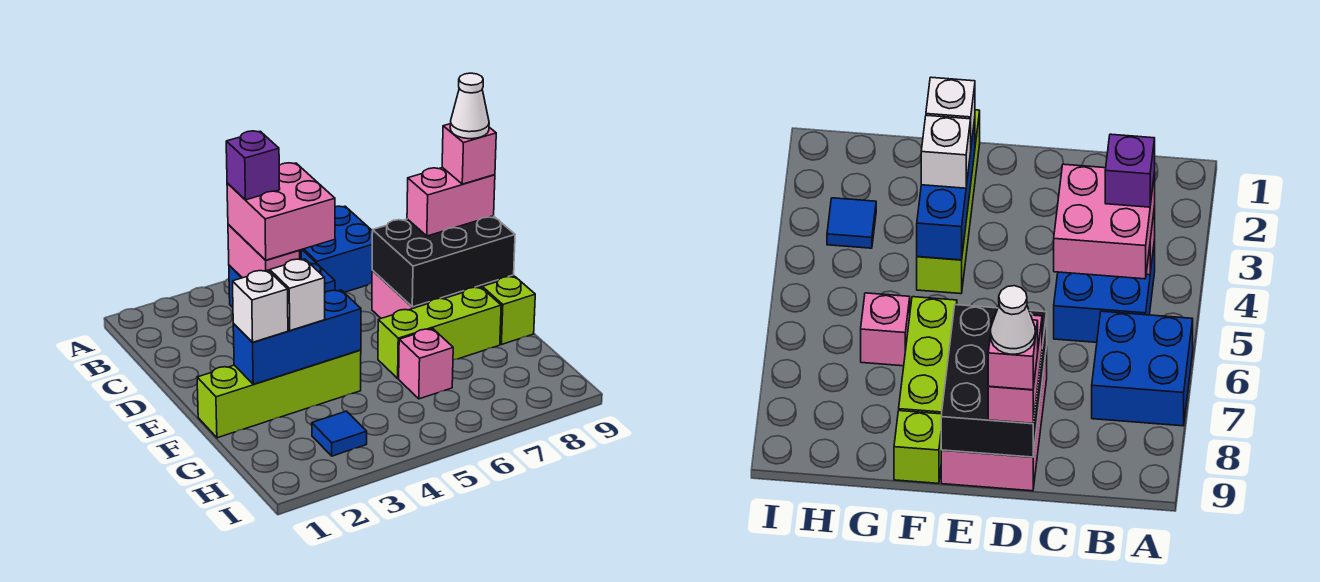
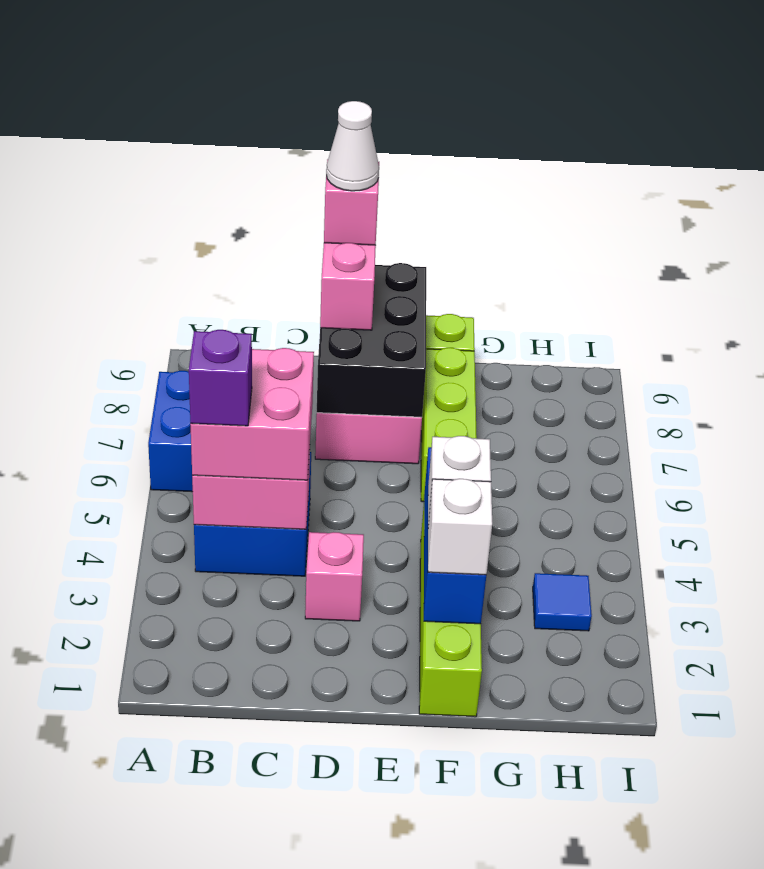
pink 1x1 brick [399,329,453,399] -> pink 1x1 brick moved to [305,532,364,621]

